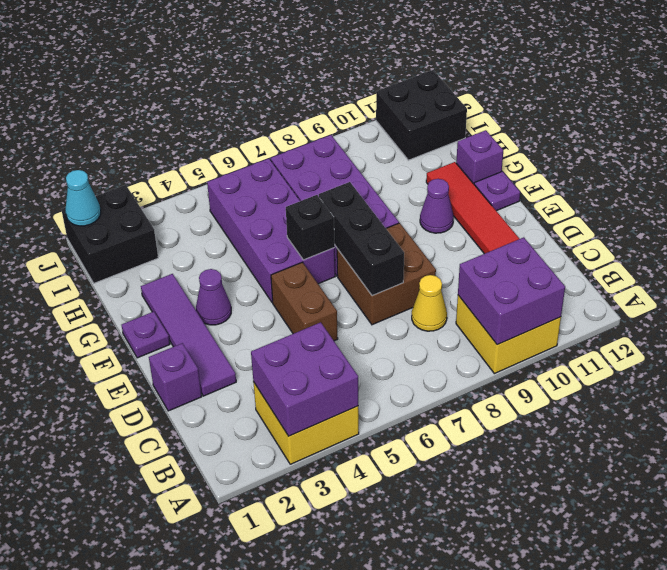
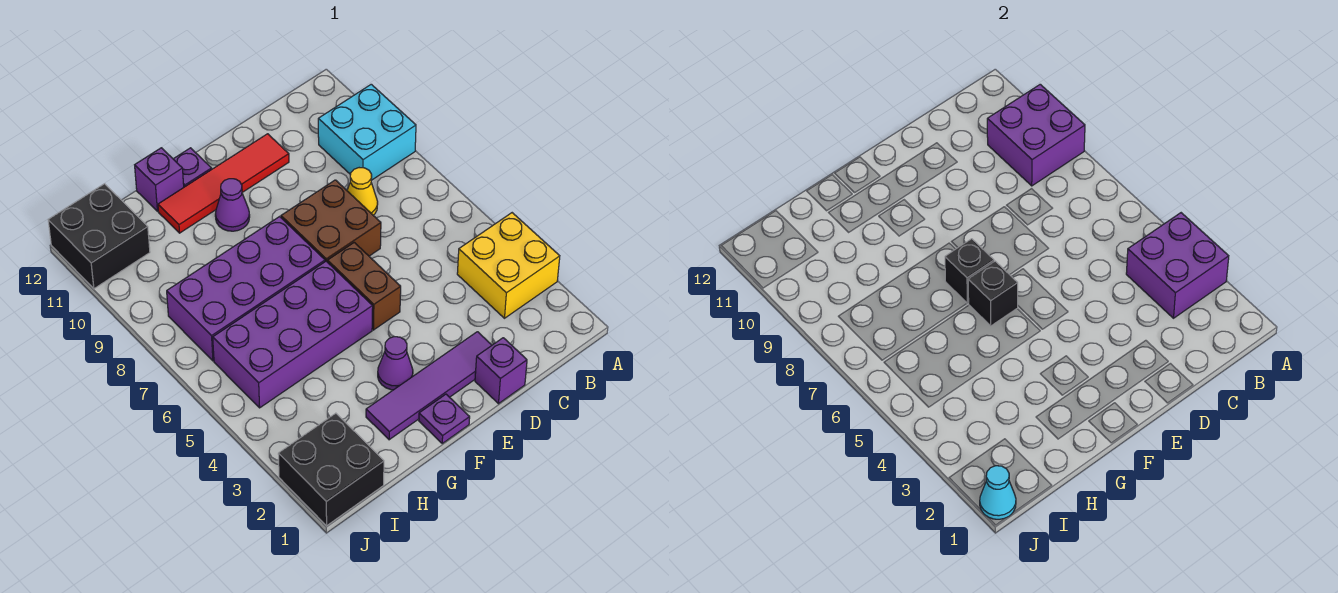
yellow 2x2 brick [456,295,561,374] -> cyan 2x2 brick [318,84,416,180]
brown 1x2 brick [271,262,338,341] -> brown 1x2 brick turned to [328,242,401,330]
black 1x3 brick [319,182,404,296] -> black 1x1 brick [945,239,994,303]

